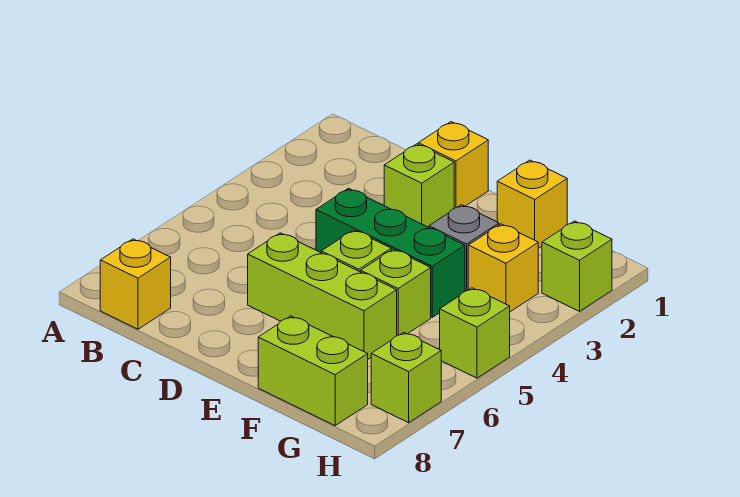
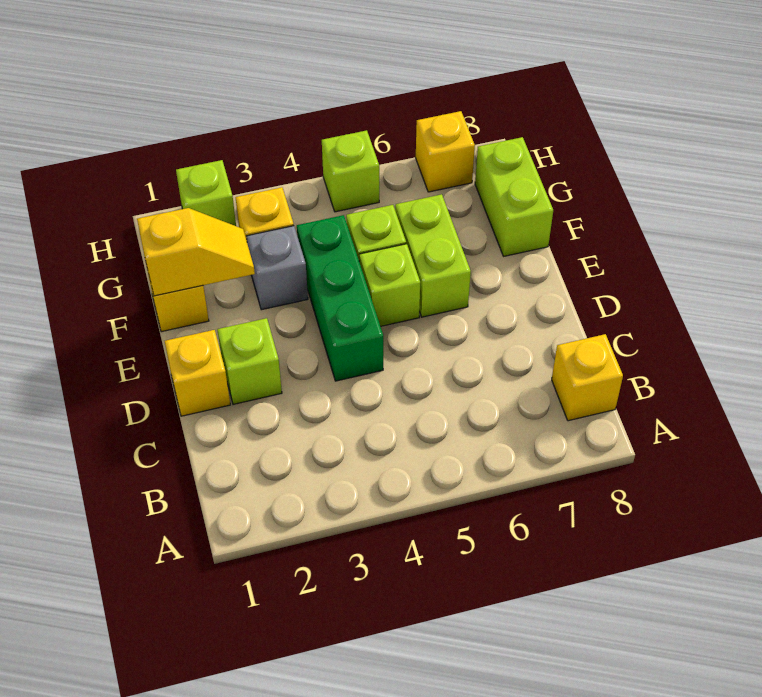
lime 1x3 brick [248,233,397,359] -> lime 1x2 brick [395,194,471,317]
none -> yellow 1x2 slope [137,208,255,296]
lime 1x1 brick [371,332,441,423] -> yellow 1x1 brick [416,111,475,192]

